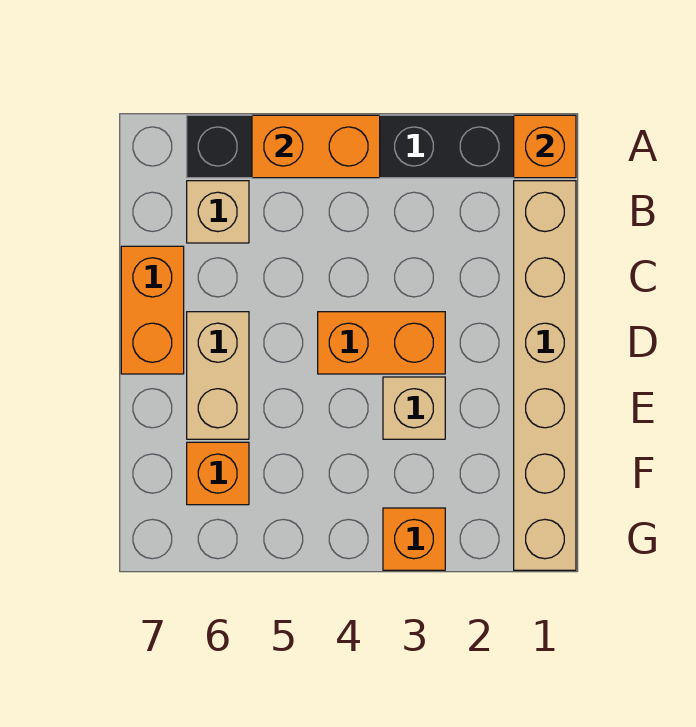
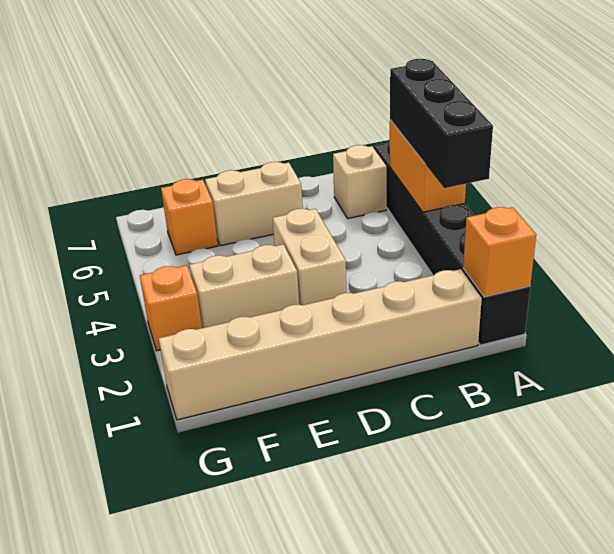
none -> black 1x3 brick [390,59,493,188]
orange 1x2 brick [121,246,184,374] -> none
orange 1x2 brick [318,312,445,374] -> tan 1x2 brick [273,209,346,305]
tan 1x1 brick [383,377,445,439] -> tan 1x2 brick [189,244,299,328]

